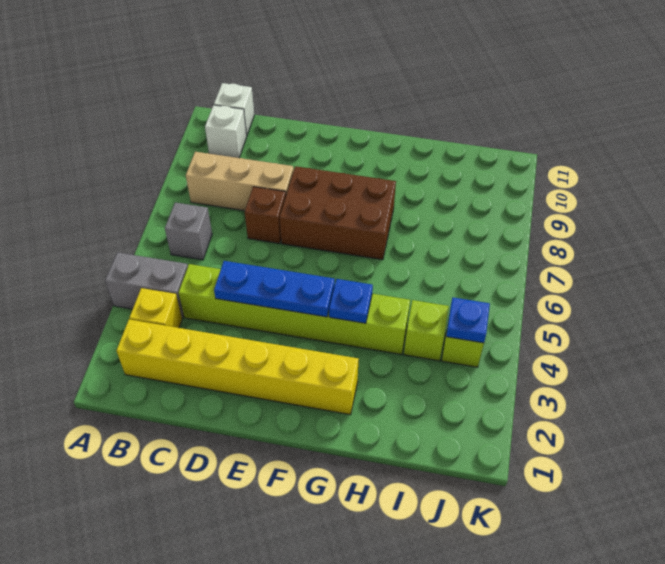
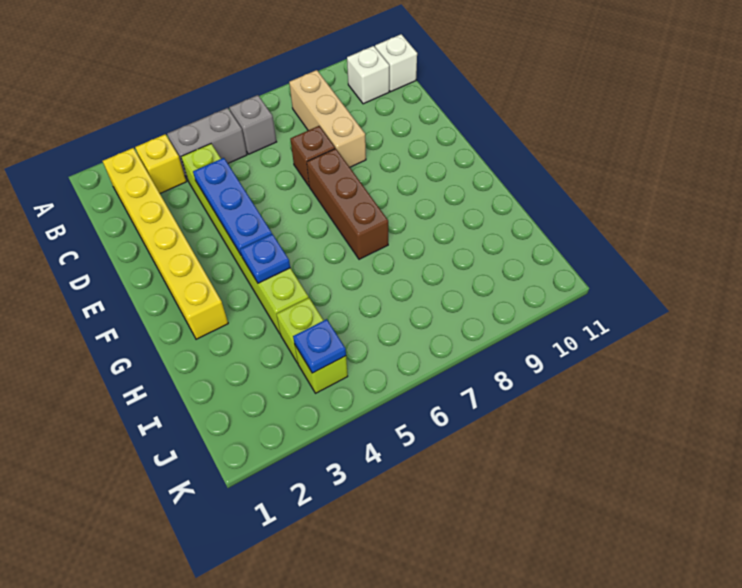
grey 1x2 brick [105,252,188,318] -> grey 1x2 brick turned to [167,108,247,180]
brown 2x3 brick [280,166,396,260] -> brown 1x3 brick [307,149,388,259]

